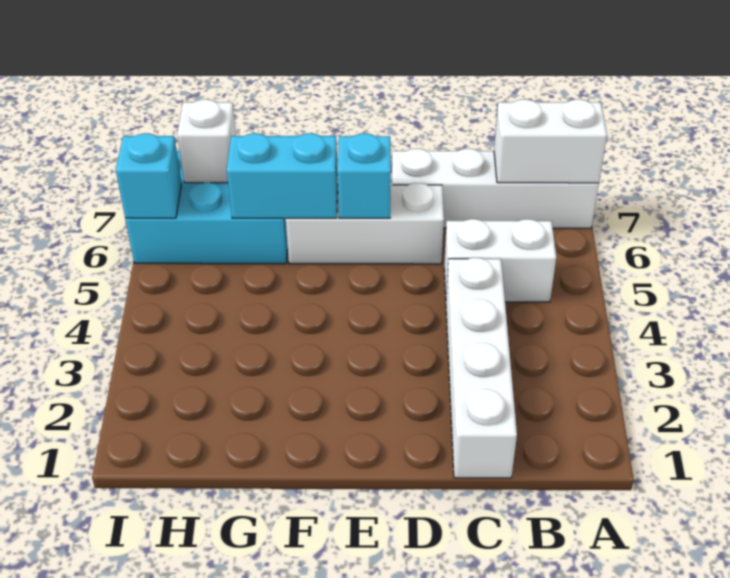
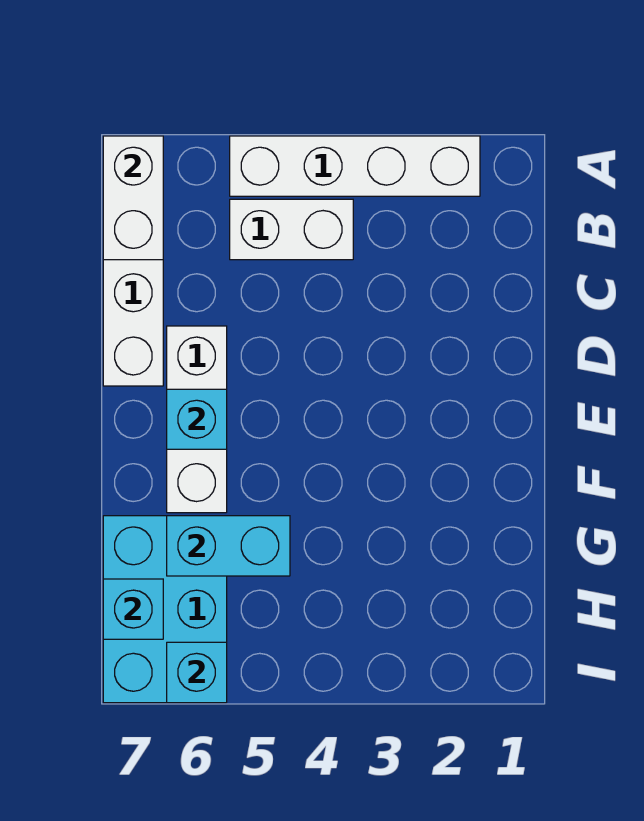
white 1x2 brick [444,219,556,302] -> white 1x2 brick turned to [230,199,353,260]
white 1x4 brick [446,258,517,478] -> white 1x4 brick moved to [230,136,480,196]
cyan 1x2 brick [227,133,338,218] -> cyan 1x2 brick turned to [167,516,290,576]
white 1x1 brick [177,99,236,183] -> cyan 1x1 brick [103,579,163,639]

